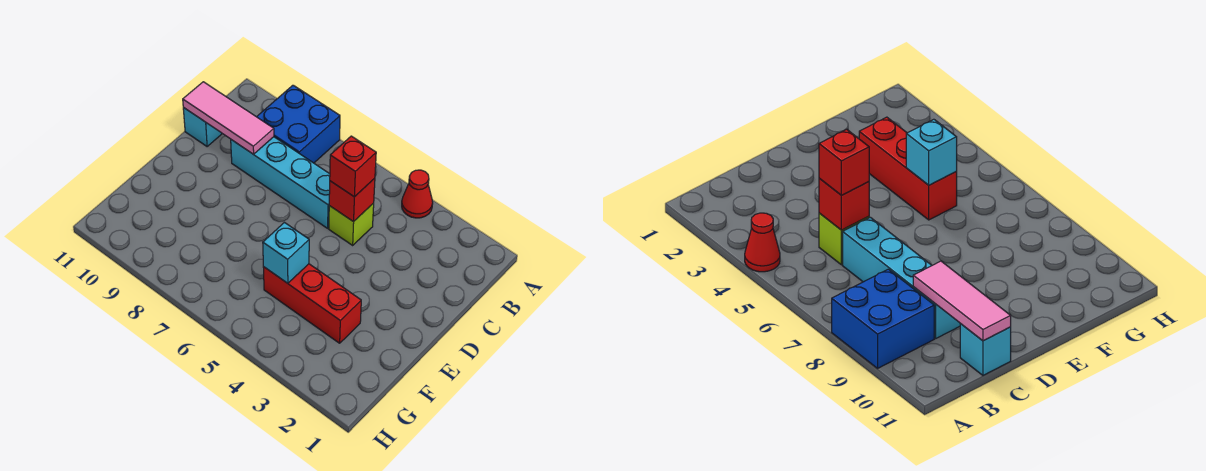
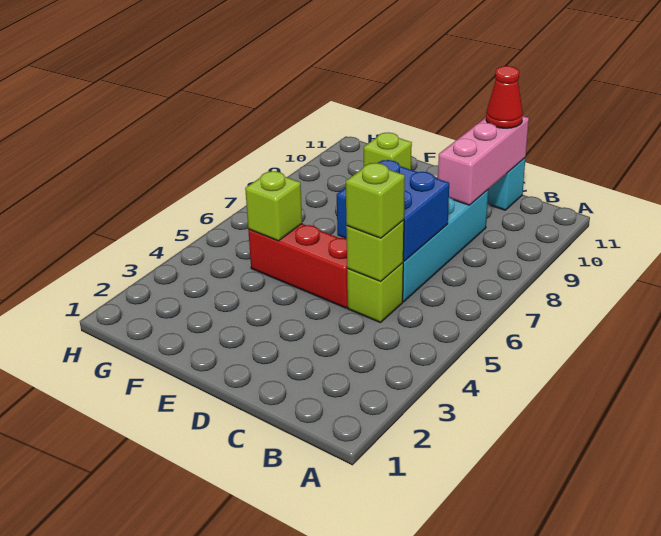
red 1x1 cone [402,170,433,218] -> red 1x1 cone moved to [486,66,523,128]
blue 2x2 brick [257,85,340,163] -> blue 2x2 brick moved to [337,160,449,261]
red 1x1 brick [329,178,375,222] -> lime 1x1 brick [346,220,404,282]
red 1x1 brick [330,136,376,197] -> lime 1x1 brick [346,163,405,238]
pink 1x3 tile [183,82,274,154] -> pink 1x3 brick [438,116,529,205]
red 1x3 brick [263,264,361,343] -> red 1x3 brick turned to [248,224,348,308]
cyan 1x1 brick [263,223,309,283] -> lime 1x1 brick [245,171,302,241]
none -> lime 1x1 brick [364,132,412,170]

